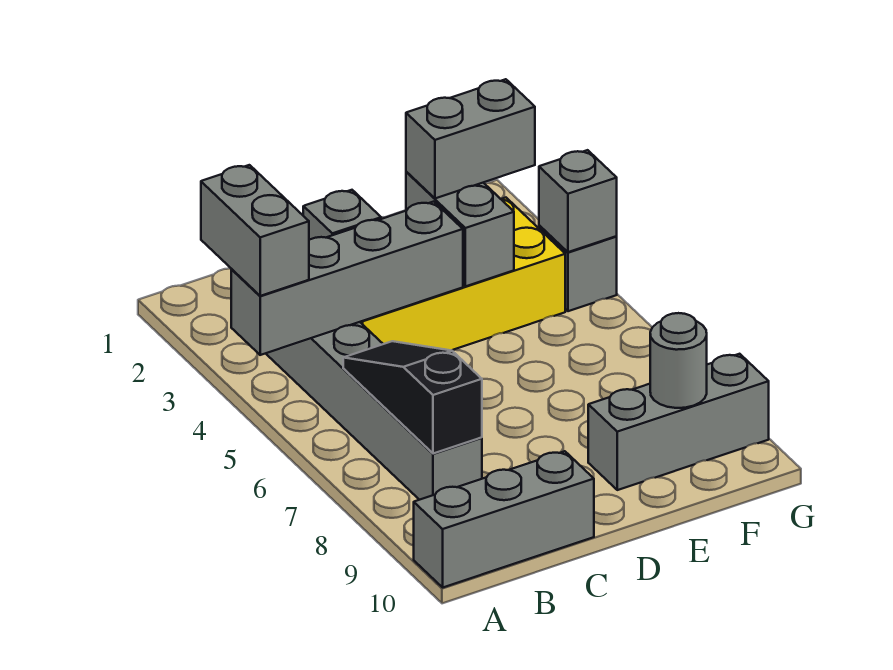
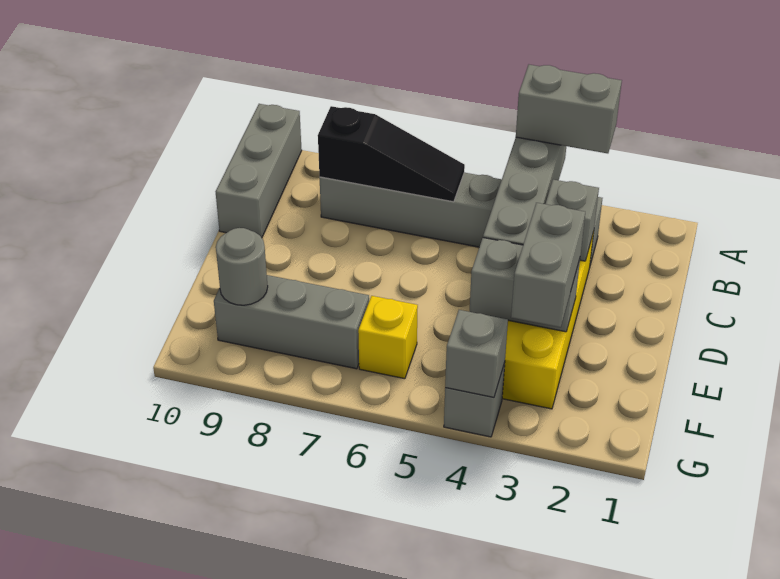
grey 1x3 brick [588,354,769,490] -> grey 1x3 brick turned to [214,275,369,369]
none -> yellow 1x1 brick [358,296,418,379]

